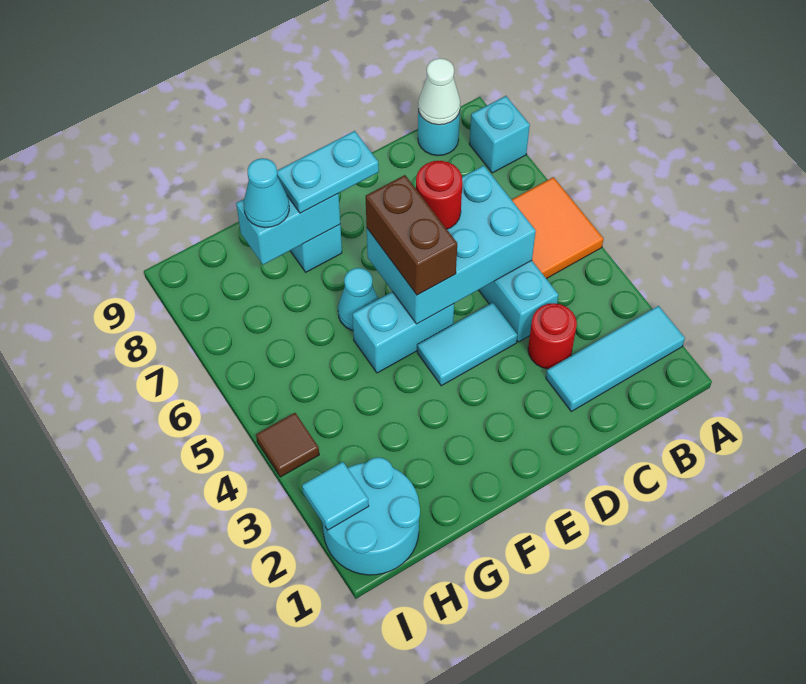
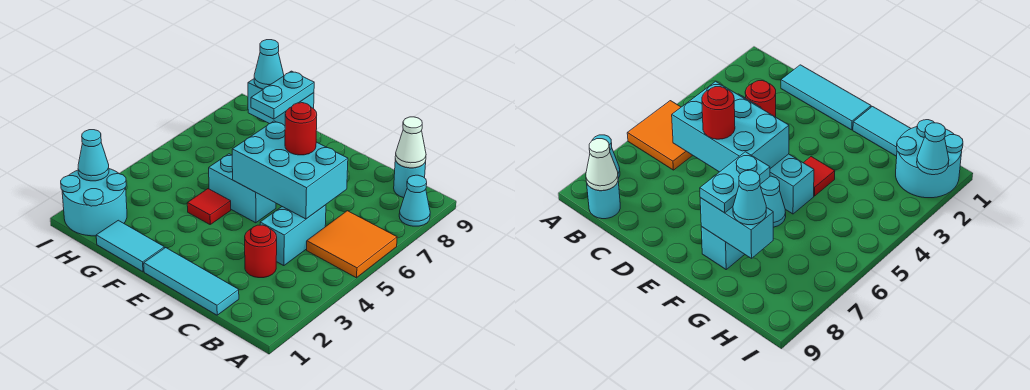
cyan 1x3 tile [546,306,685,411] -> cyan 1x3 tile moved to [144,248,239,315]
cyan 1x1 brick [469,96,530,173] -> cyan 1x1 cone [399,175,430,226]
cyan 1x2 tile [417,303,517,386] -> cyan 1x2 tile moved to [96,220,164,272]
brown 1x2 brick [366,175,457,295] -> none
cyan 1x2 plate [277,131,379,213] -> cyan 1x2 plate turned to [251,71,314,119]
none -> red 1x1 tile [187,189,231,224]
cyan 1x1 tile [302,462,369,530] -> cyan 1x1 cone [78,130,109,181]
brown 1x1 tile [256,413,319,477] -> none

